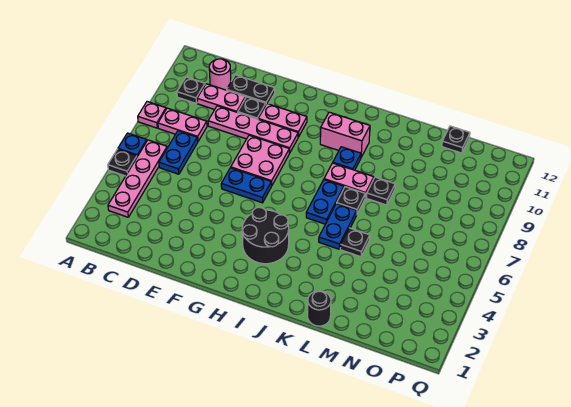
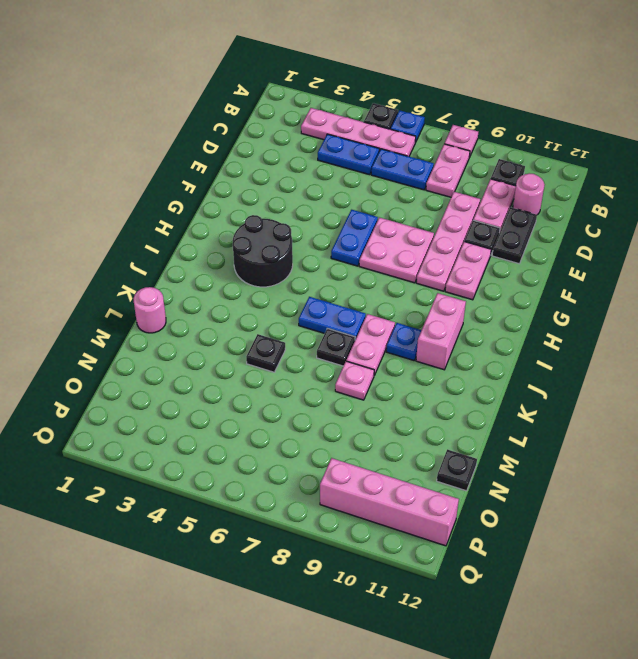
blue 1x2 plate [319,204,357,249] -> blue 1x2 plate moved to [318,134,379,175]
black 1x1 round brick [308,291,331,326] -> pink 1x1 round brick [133,287,166,333]
black 1x1 plate [367,177,395,205] -> pink 1x1 plate [335,361,374,400]
none -> pink 1x4 brick [320,458,459,546]

